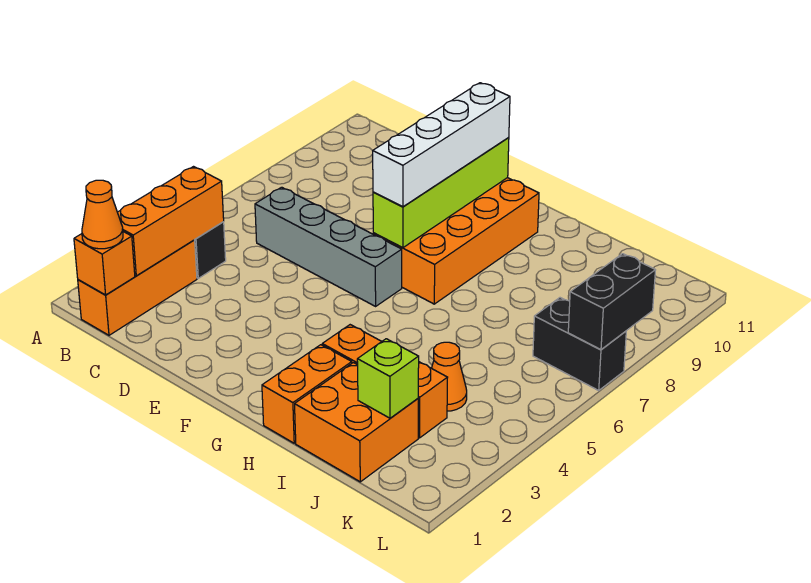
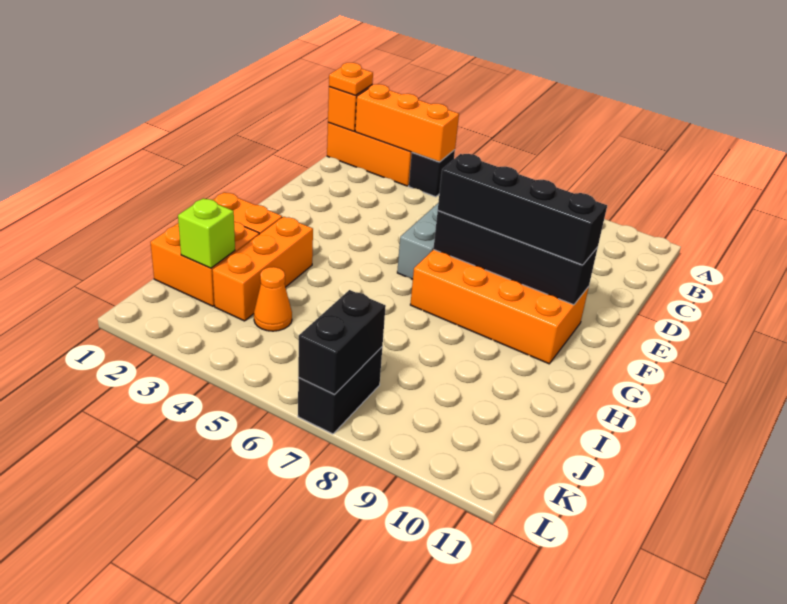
orange 1x1 cone [82,180,123,249] -> orange 1x1 plate [329,63,373,95]
lime 1x4 brick [373,138,509,248] -> black 1x4 brick [434,211,598,305]
white 1x4 brick [373,83,510,207] -> black 1x4 brick [438,154,607,265]
black 1x2 brick [568,254,655,350] -> black 1x2 brick turned to [298,290,386,394]

